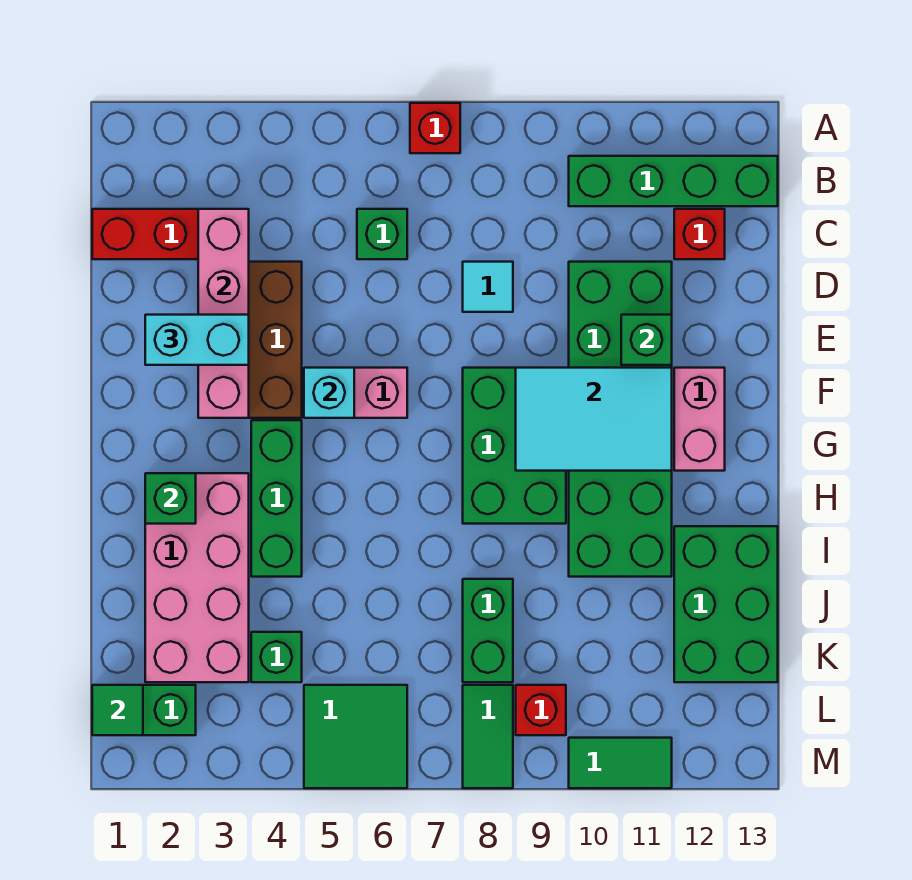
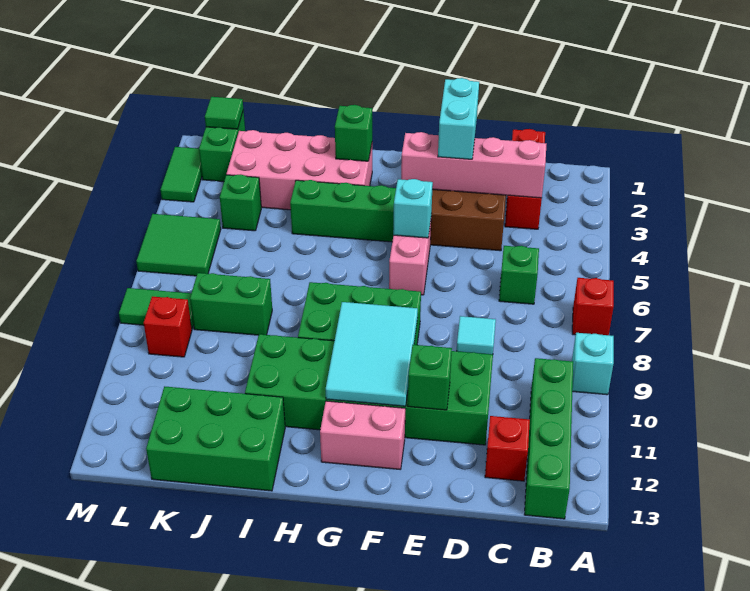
none -> cyan 1x1 brick [572,333,614,395]
green 1x2 tile [569,738,672,788] -> green 1x2 tile moved to [161,147,202,202]

